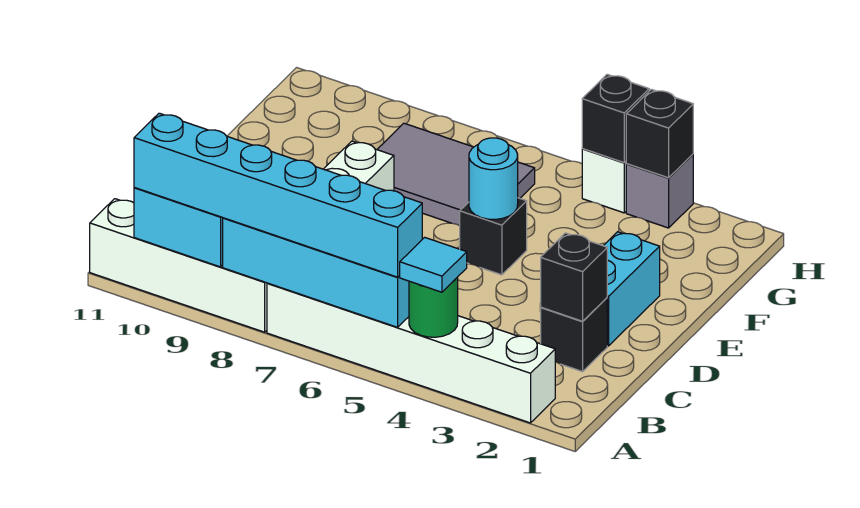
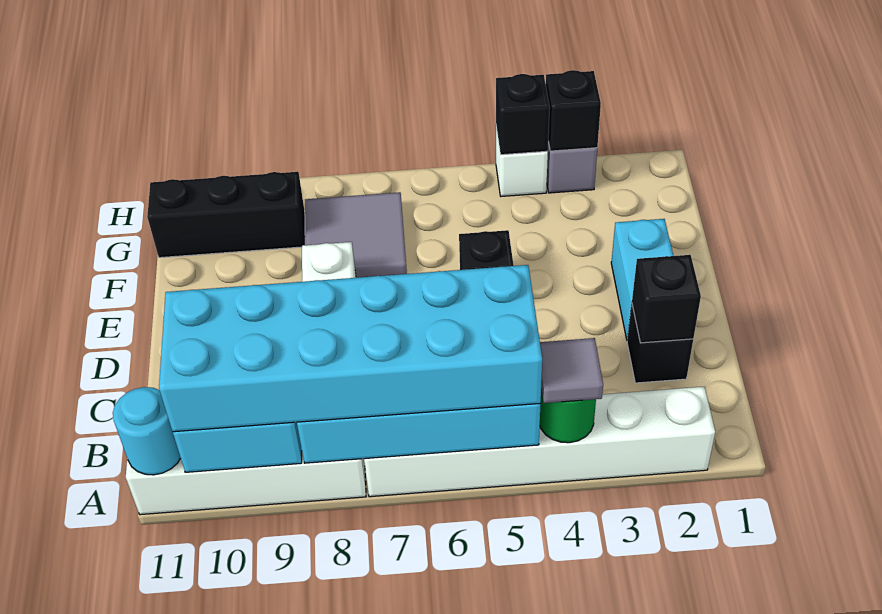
cyan 1x1 tile [400,237,467,292] -> grey 1x1 tile [540,338,603,403]
cyan 1x6 brick [134,113,422,277] -> cyan 2x6 brick [159,265,542,432]
cyan 1x1 round brick [469,138,518,219] -> cyan 1x1 round brick moved to [113,387,181,475]
grey 2x3 tile [377,123,535,226] -> grey 2x2 tile [305,192,407,278]
none -> black 1x3 brick [147,172,305,258]

